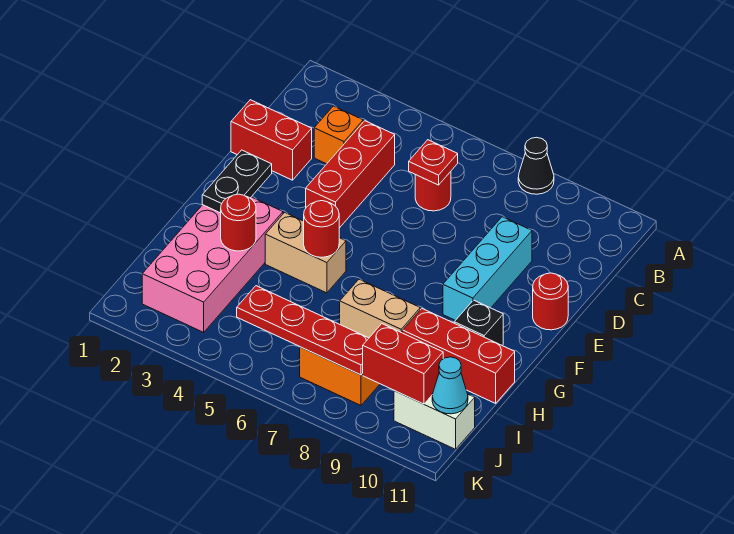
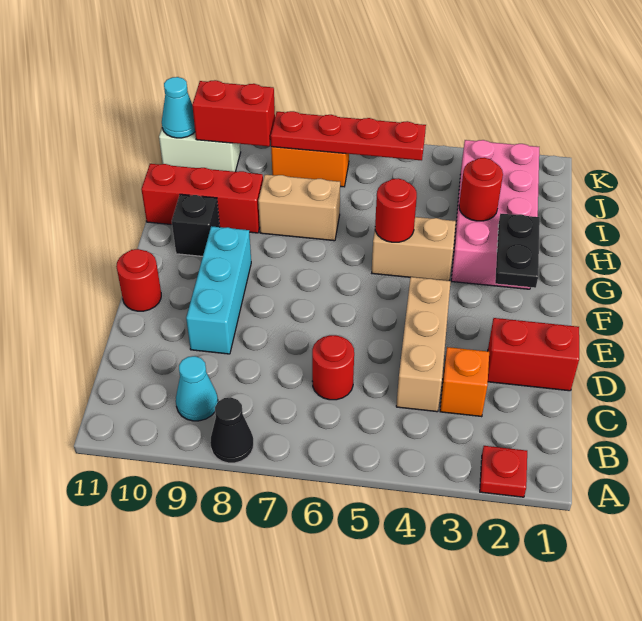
none -> cyan 1x1 cone [176,356,218,421]
red 1x3 brick [306,121,395,228] -> tan 1x3 brick [396,277,451,412]
red 1x1 plate [409,140,458,185] -> red 1x1 plate moved to [480,446,527,497]

